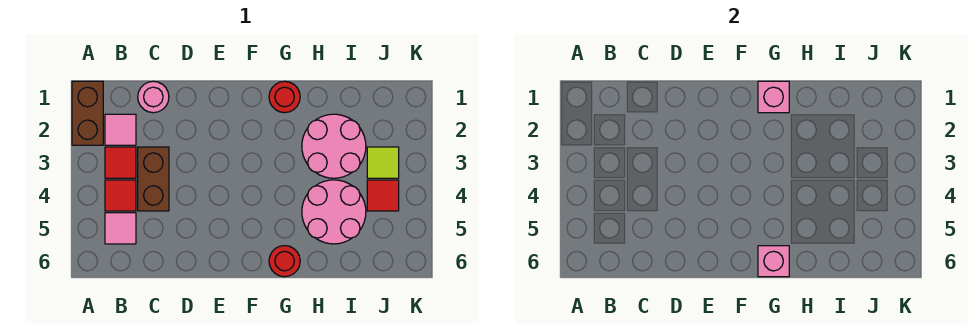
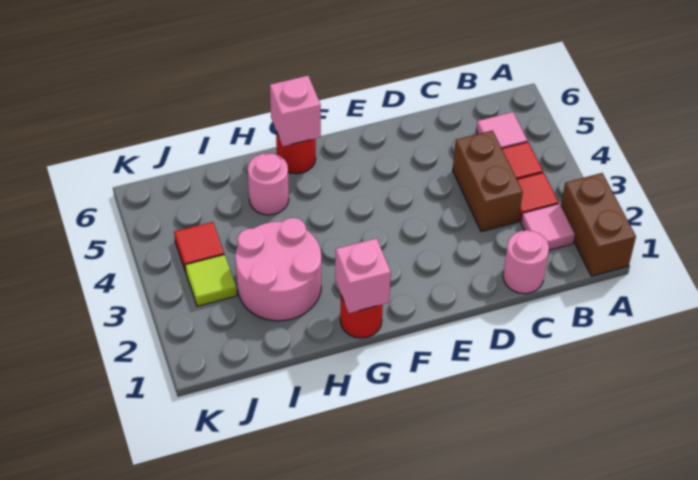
pink 2x2 round brick [302,180,366,244] -> pink 1x1 round brick [248,153,289,215]

